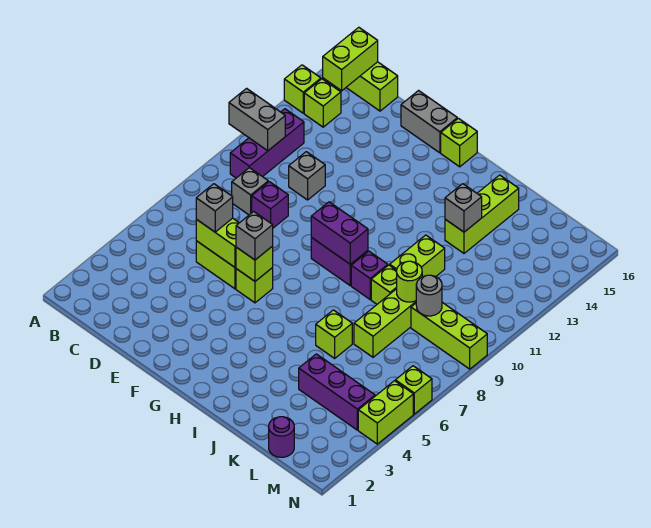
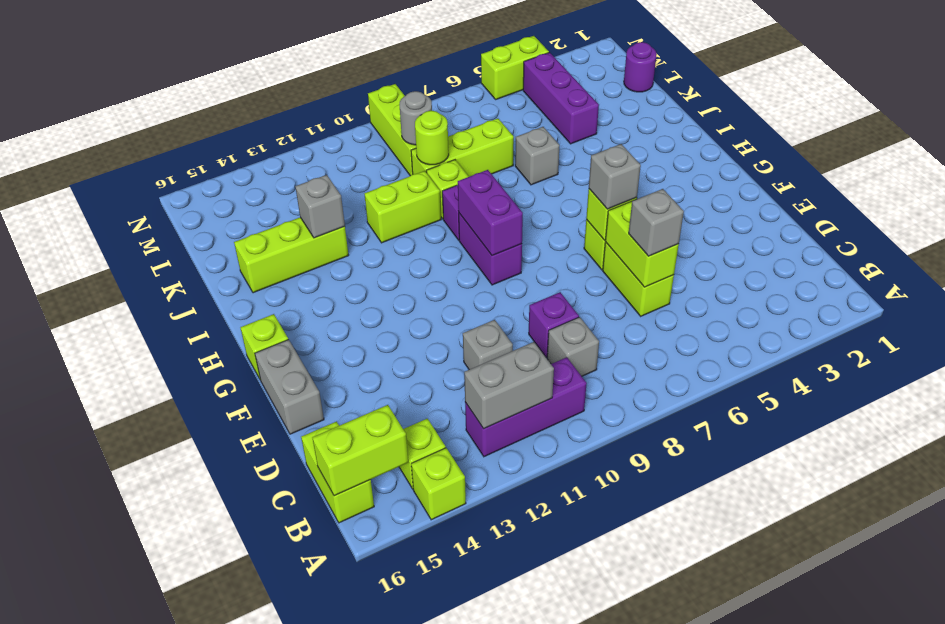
grey 1x2 brick [229,88,285,151] -> grey 1x2 brick turned to [464,342,554,429]
lime 1x1 brick [316,310,352,358] -> grey 1x1 brick [515,127,560,185]
lime 1x1 brick [395,366,432,414] -> none

